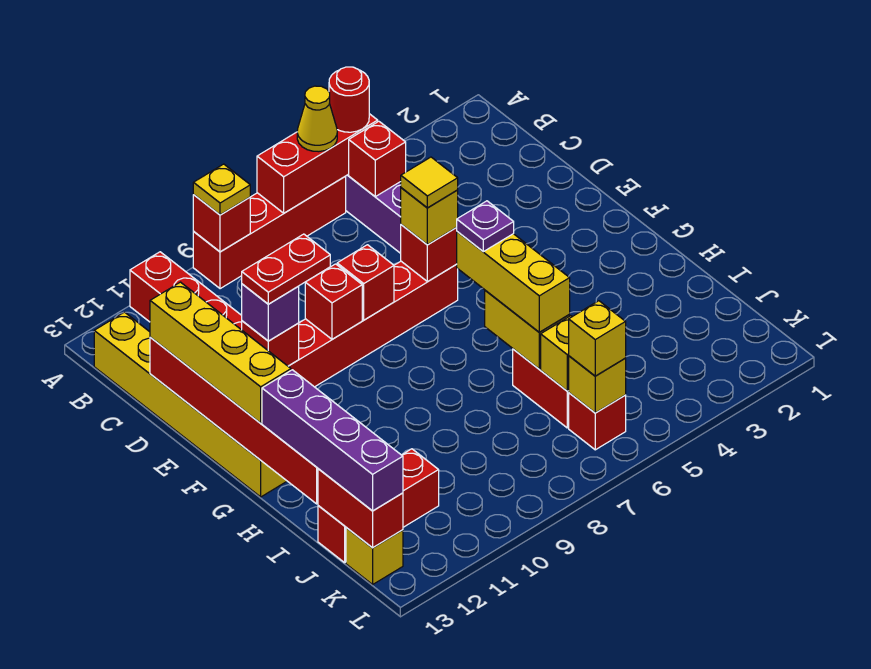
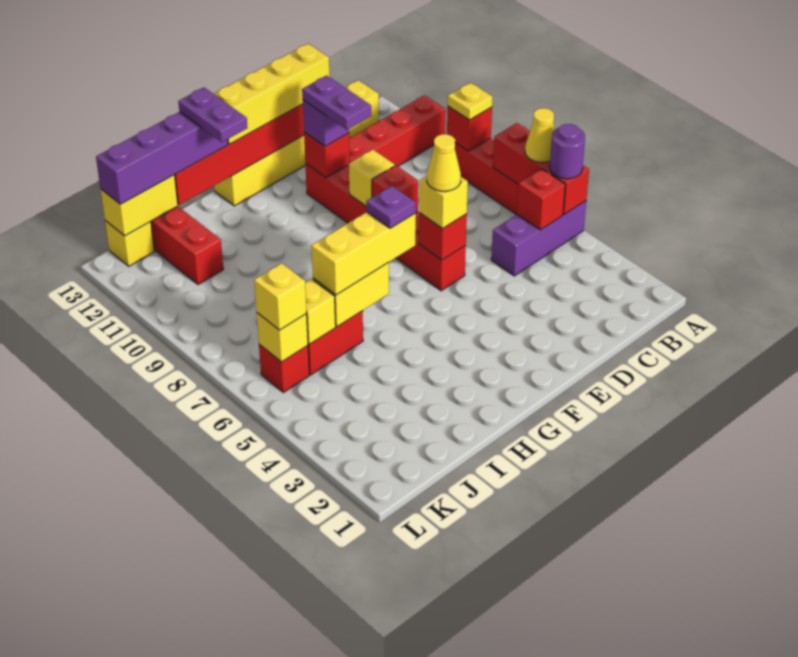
red 1x1 round brick [329,67,369,132] -> purple 1x1 round brick [550,124,585,179]
yellow 1x1 tile [401,157,458,208] -> yellow 1x1 cone [427,134,461,191]
red 1x1 brick [305,264,362,339] -> yellow 1x1 brick [349,150,395,206]
red 1x2 plate [242,234,330,304] -> purple 1x2 plate [302,76,371,130]
none -> purple 1x2 plate [178,88,247,142]
red 1x2 brick [318,469,403,548] -> yellow 1x2 brick [101,175,178,236]

